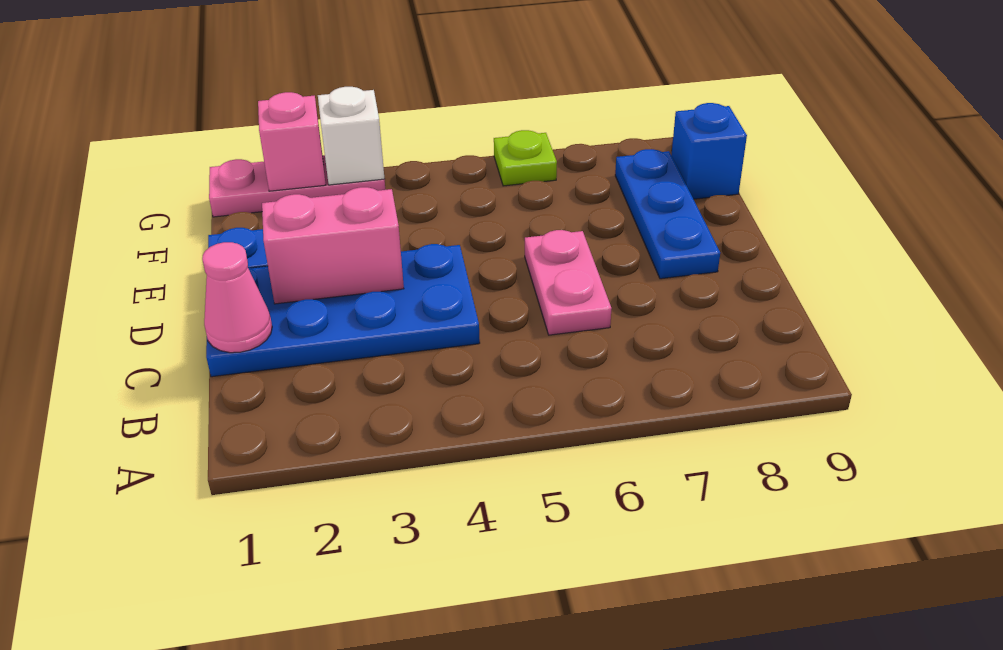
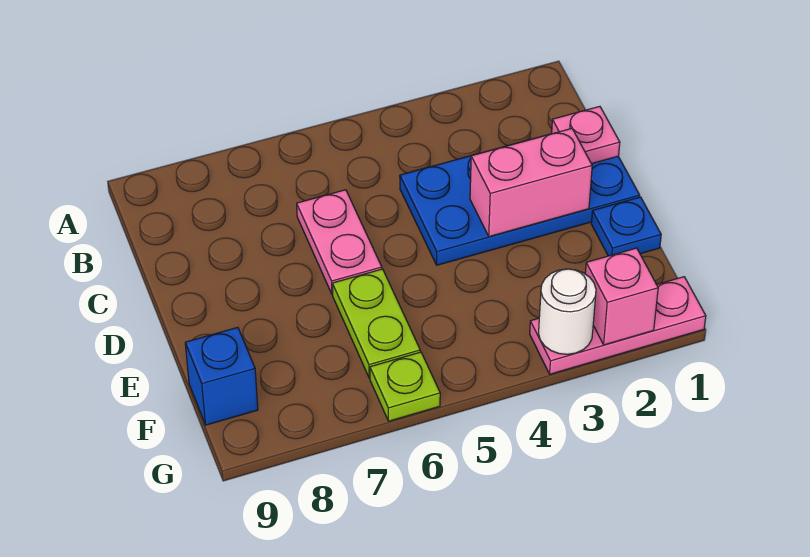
pink 1x1 cone [202,242,272,353] -> pink 1x1 plate [552,106,620,164]
blue 1x3 plate [615,149,720,279] -> none
none -> lime 1x2 plate [332,269,420,378]
white 1x1 brick [318,87,384,185] -> white 1x1 round brick [539,269,596,354]

